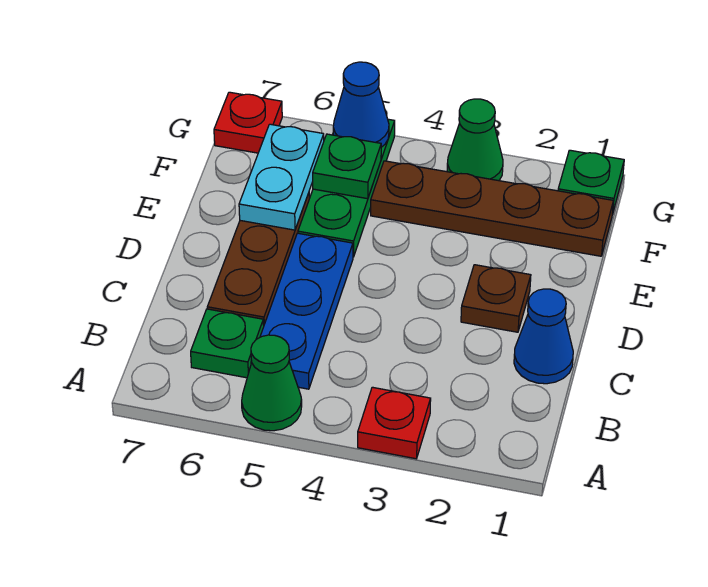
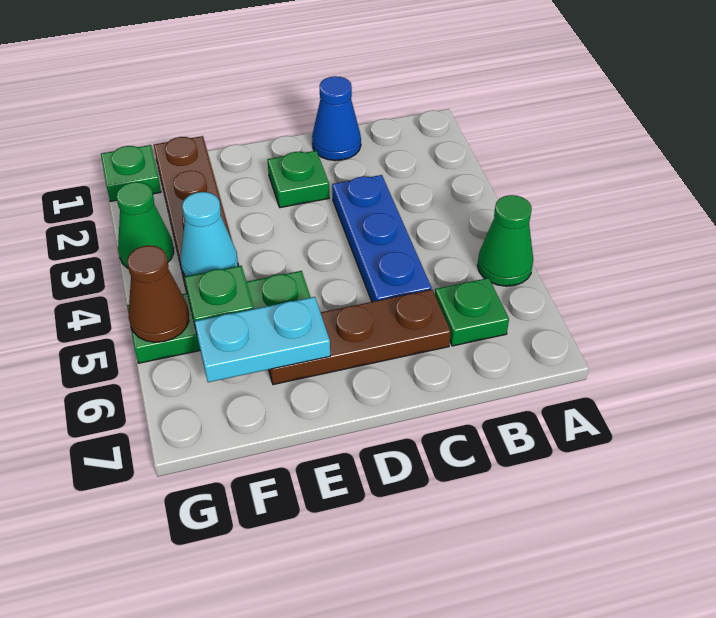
red 1x1 plate [358,387,431,459] -> none
blue 1x3 plate [251,233,353,389] -> blue 1x3 plate turned to [332,175,431,302]
brown 1x1 plate [461,265,531,332] -> green 1x1 plate [267,151,329,208]
none -> cyan 1x1 cone [181,192,238,276]
blue 1x1 cone [333,62,389,147] -> brown 1x1 cone [127,245,189,342]
red 1x1 plate [214,92,282,153] -> none

